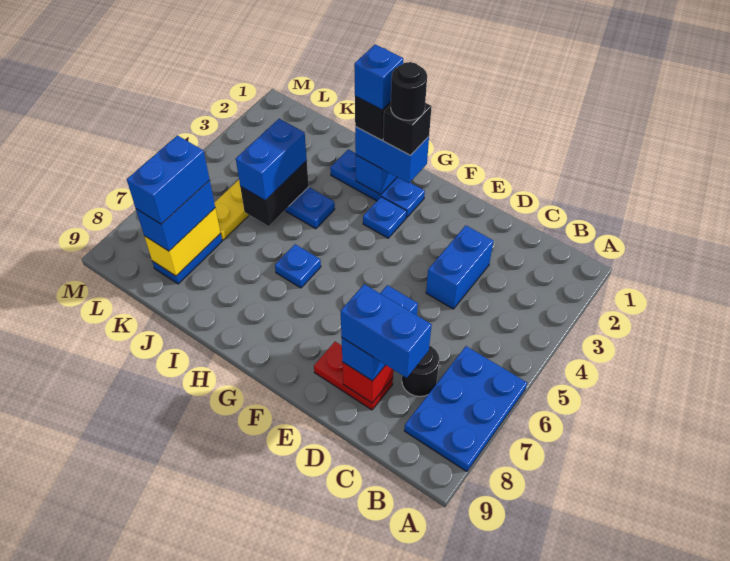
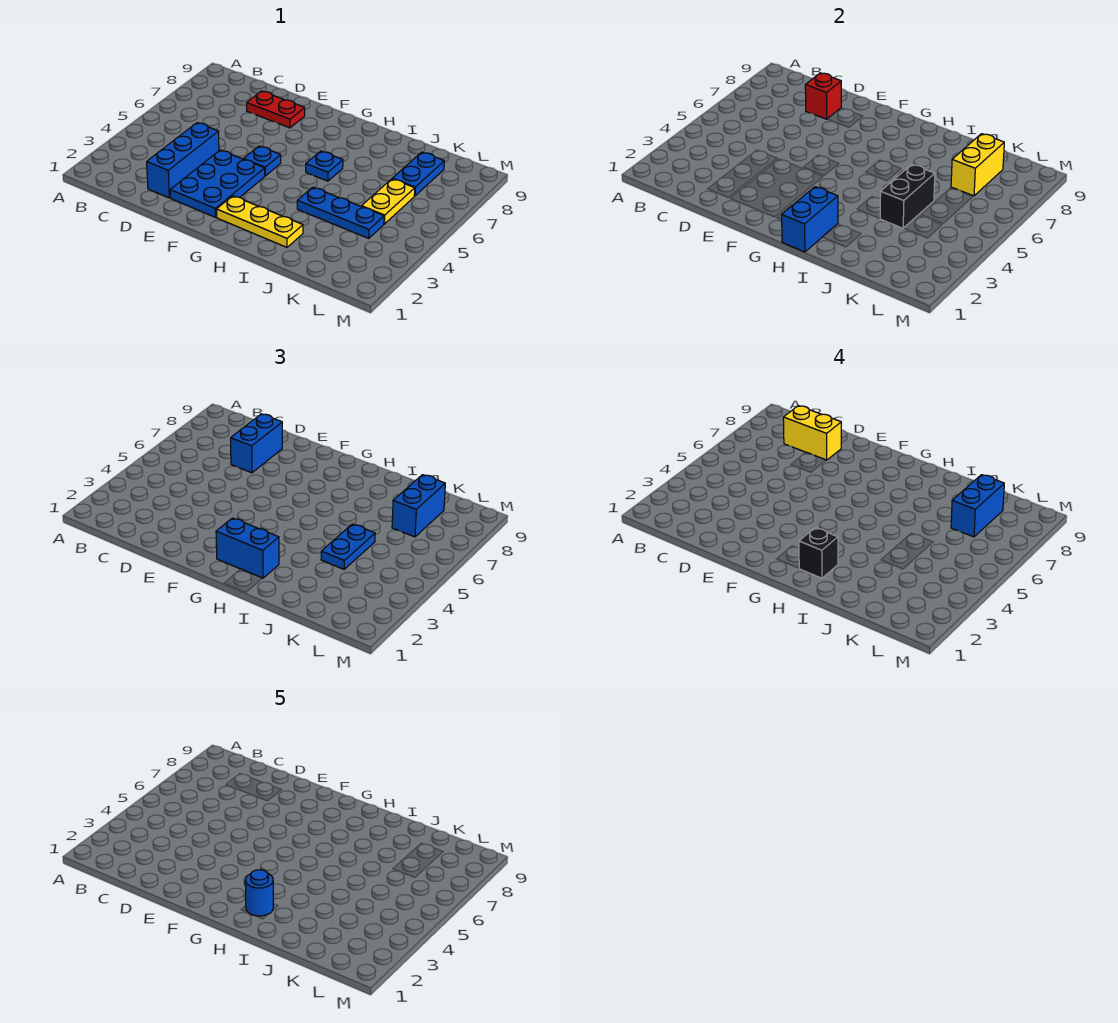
blue 2x3 plate [404,346,527,472] -> blue 2x3 plate moved to [170,150,265,217]
black 1x1 round brick [402,346,440,397] -> none
blue 1x2 brick [340,284,432,378] -> yellow 1x2 brick [783,406,841,460]
blue 1x2 brick [426,225,493,309] -> blue 1x3 brick [147,123,219,198]
blue 1x3 plate [330,149,425,218] -> yellow 1x3 plate [217,196,303,247]
black 1x1 brick [383,103,432,155] -> none
black 1x1 round brick [391,62,427,120] -> none
blue 1x1 plate [363,197,406,238] -> blue 1x1 plate moved to [244,146,281,176]
blue 1x1 brick [354,45,403,110] -> blue 1x1 round brick [245,870,273,916]
blue 1x2 brick [236,119,307,200] -> blue 1x2 plate [321,524,375,569]

